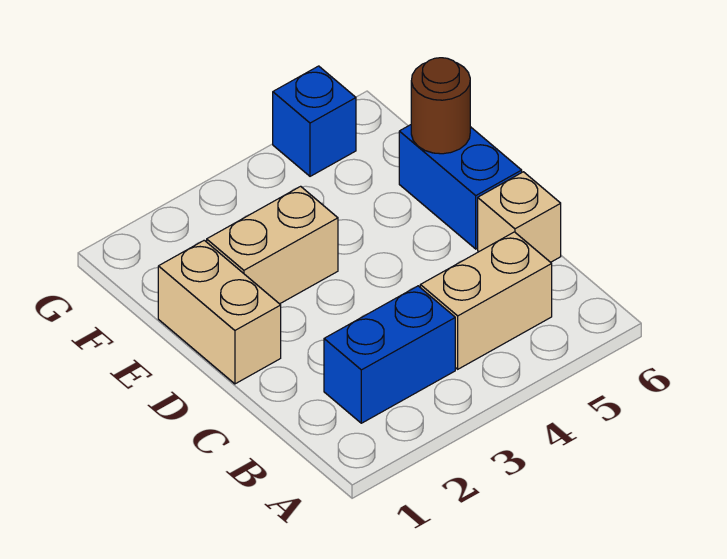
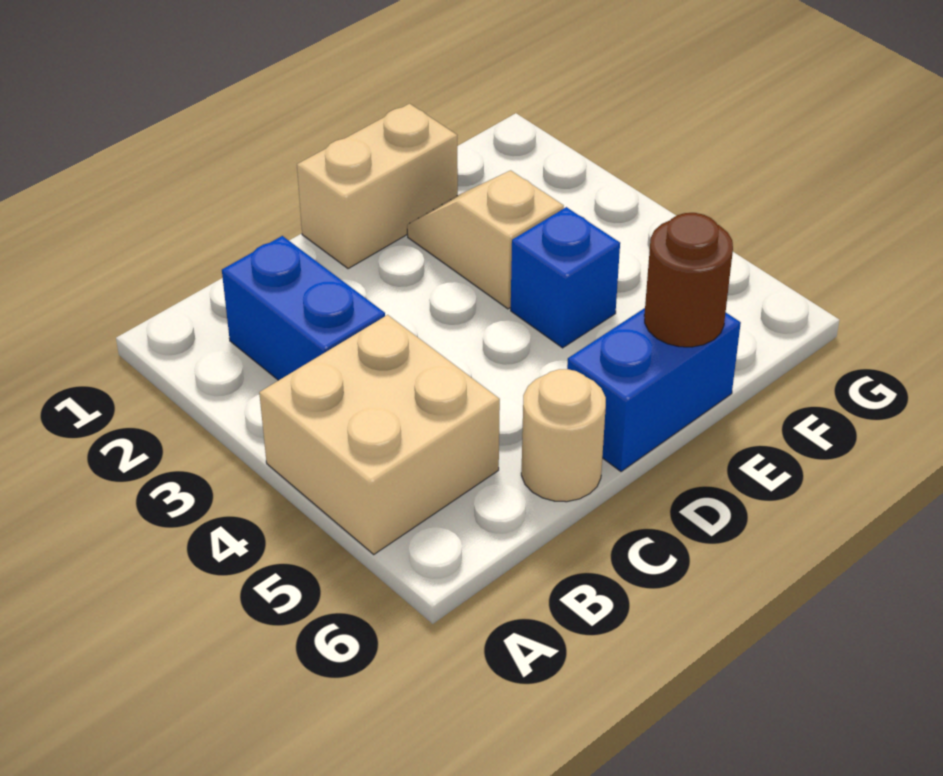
tan 1x2 brick [420,232,552,369] -> tan 2x2 brick [259,315,500,554]
tan 1x1 brick [478,172,561,262] -> tan 1x1 round brick [521,369,606,502]
tan 1x2 brick [207,186,338,304] -> tan 1x2 slope [407,170,564,309]
blue 1x1 brick [273,66,356,176] -> blue 1x1 brick moved to [511,207,620,348]

